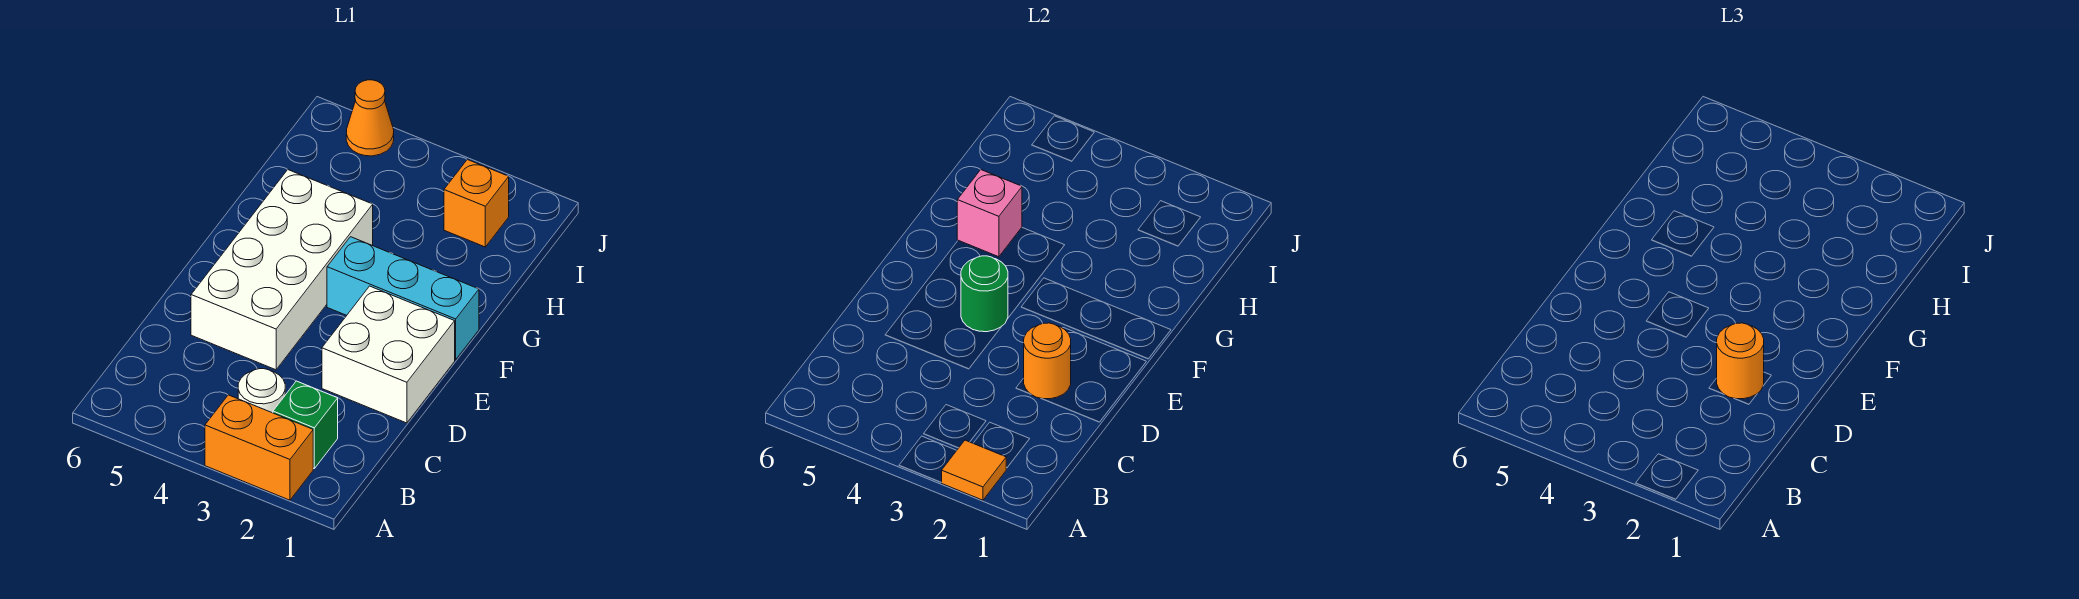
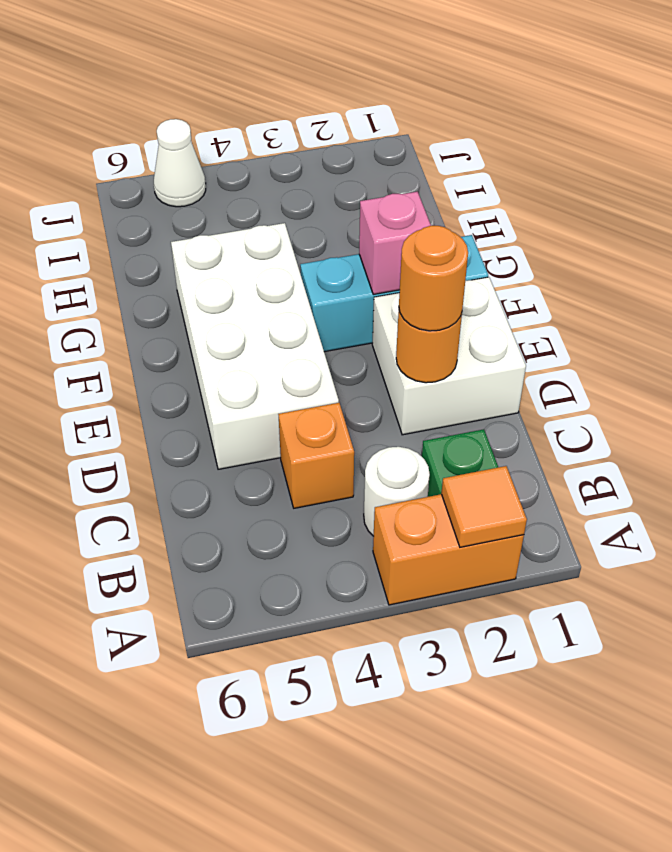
green 1x1 round brick [961,256,1008,332] -> none
pink 1x1 brick [957,170,1022,257] -> pink 1x1 brick moved to [359,192,431,294]
orange 1x1 brick [444,160,509,247] -> orange 1x1 brick moved to [278,403,354,508]
orange 1x1 cone [346,80,394,156] -> white 1x1 cone [154,119,206,207]

